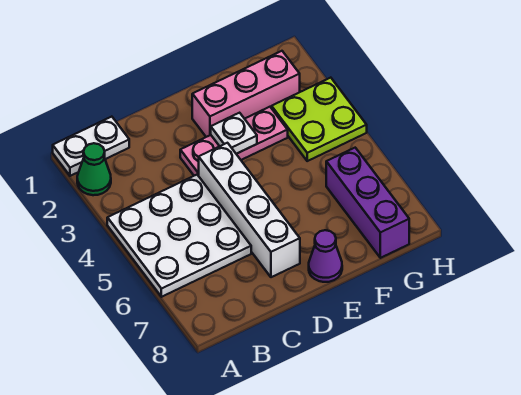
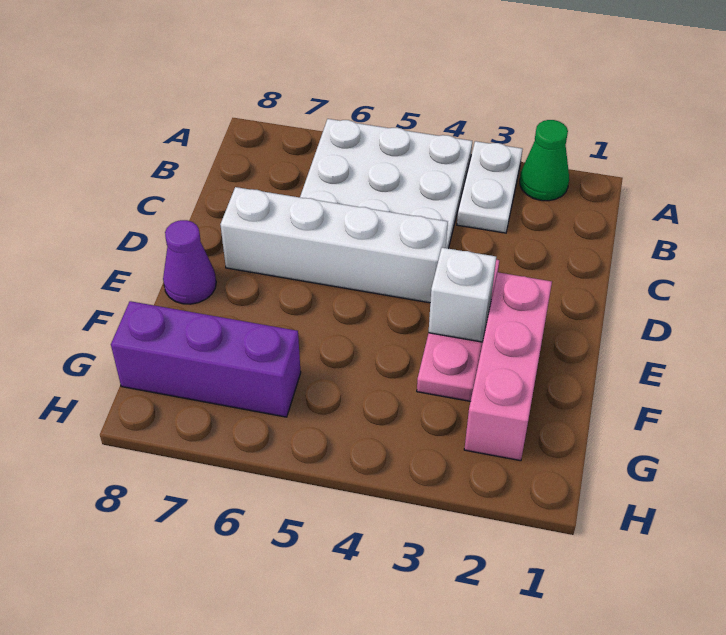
white 1x2 plate [53,117,129,176] -> white 1x2 plate moved to [457,141,522,233]
white 1x1 plate [211,113,257,154] -> white 1x1 brick [429,248,496,342]
lime 2x2 plate [272,78,367,161] -> none

